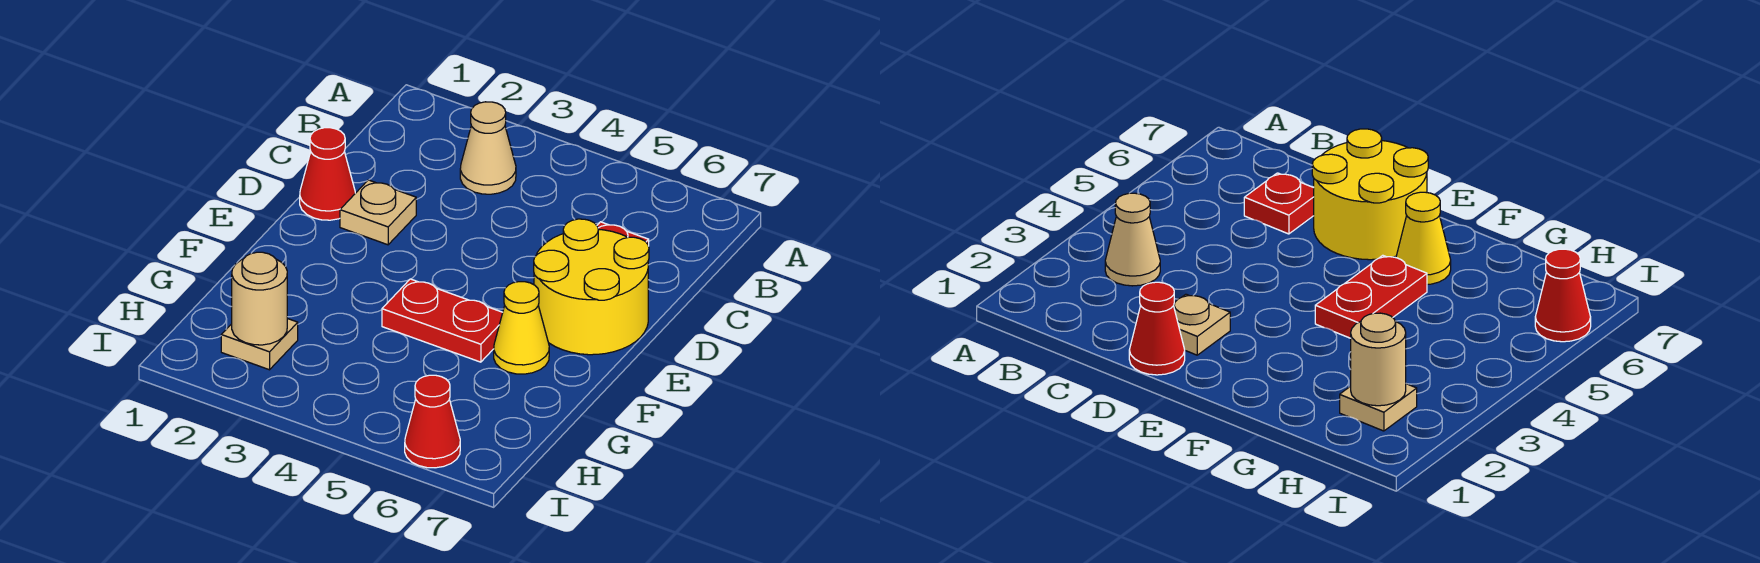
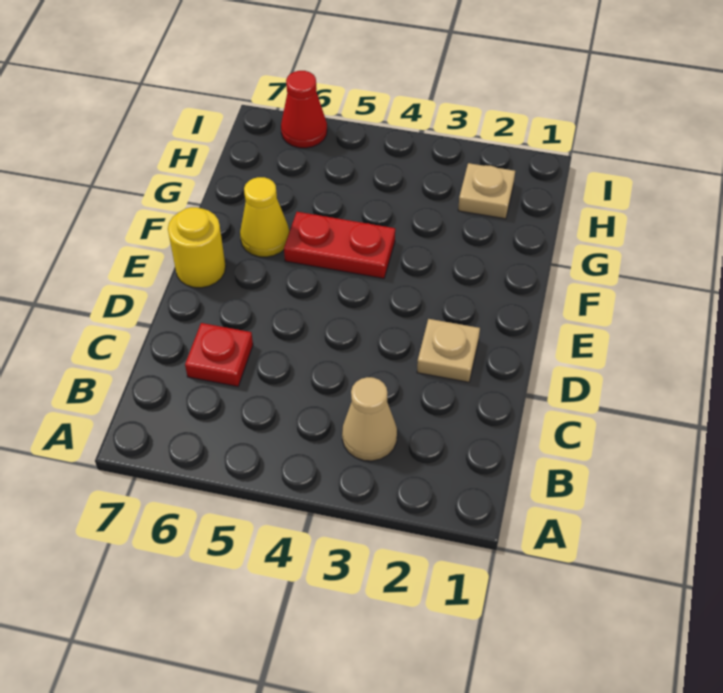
red 1x1 cone [300,128,355,220] -> none
yellow 2x2 round brick [534,219,649,355] -> yellow 1x1 round brick [168,207,226,288]
tan 1x1 round brick [232,252,287,345] -> none

